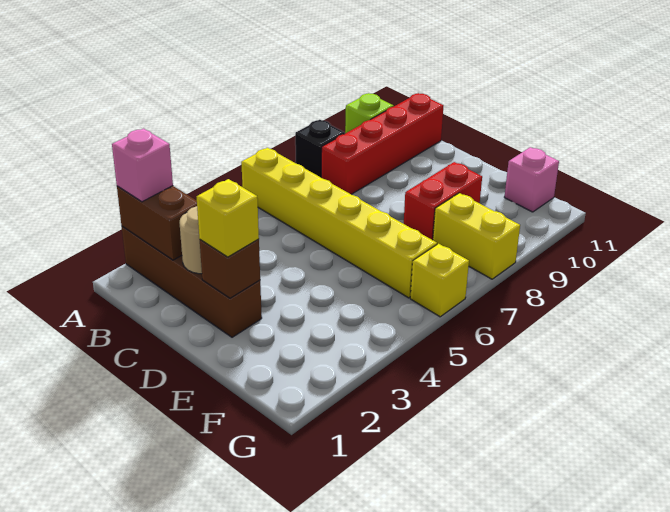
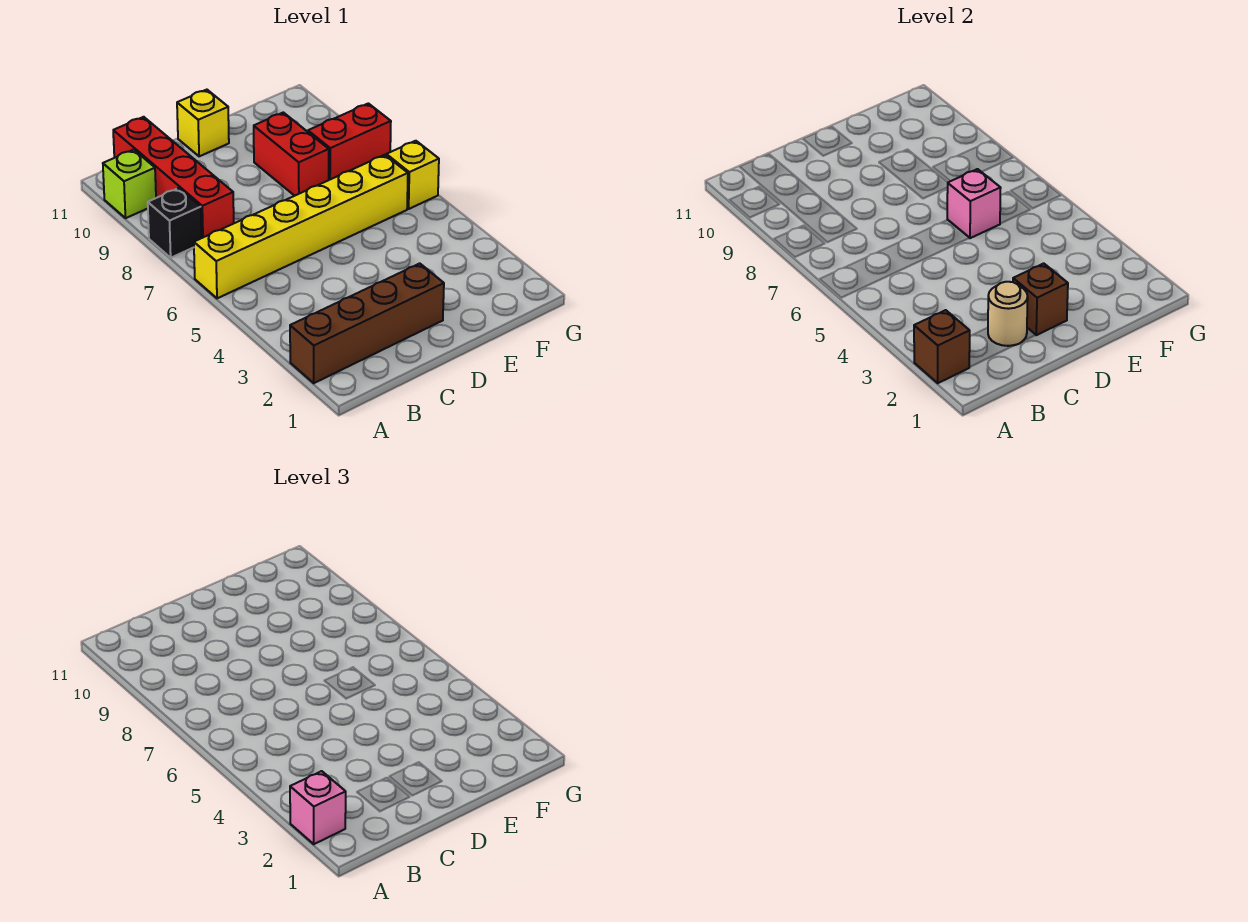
brown 1x2 brick [117,186,197,260] -> brown 1x1 brick [914,310,970,383]
yellow 1x1 brick [197,179,259,257] -> yellow 1x1 brick moved to [177,90,229,156]
yellow 1x2 brick [433,193,520,279] -> red 1x2 brick [308,103,391,180]
pink 1x1 brick [504,147,559,212] -> pink 1x1 brick moved to [947,169,1000,238]

